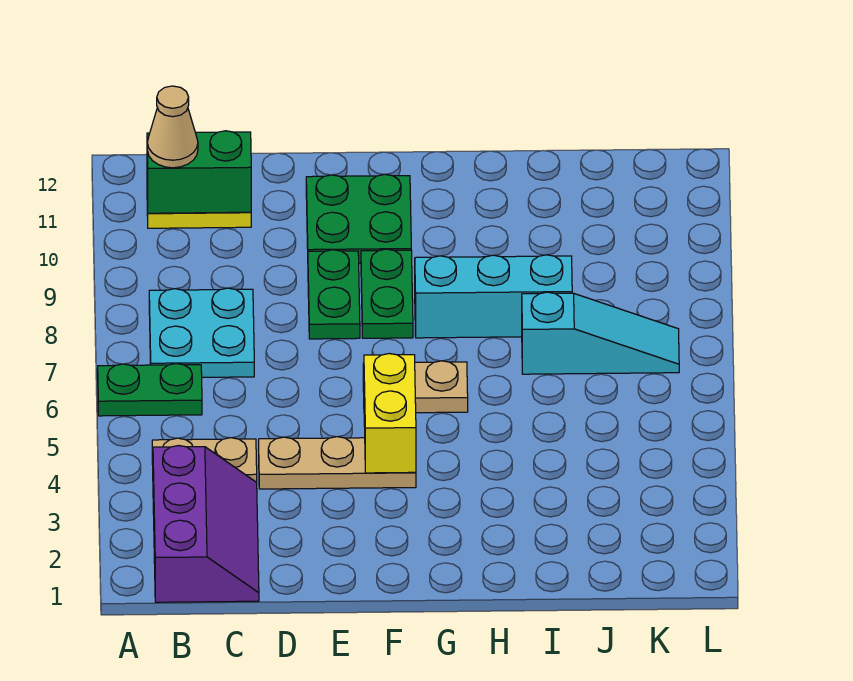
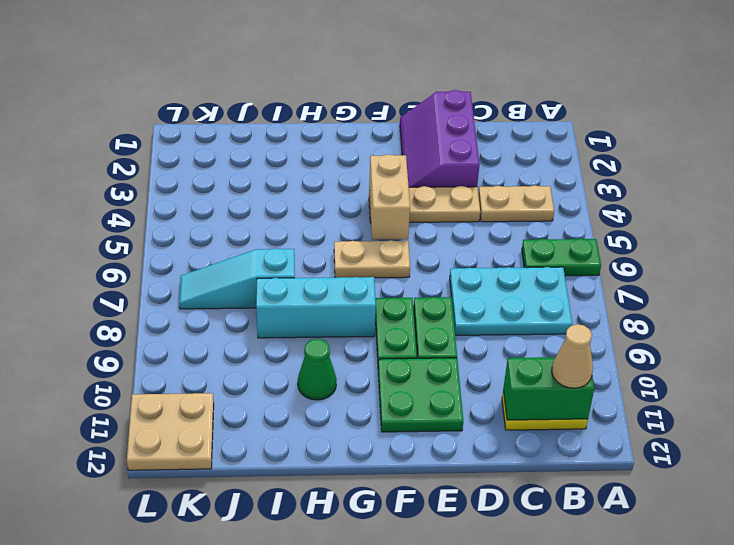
purple 2x3 slope [153,446,259,602] -> purple 2x3 slope moved to [400,90,479,187]
cyan 2x2 plate [149,288,254,377] -> cyan 2x3 plate [450,267,573,335]
yellow 1x2 brick [364,354,416,473] -> tan 1x2 brick [369,154,410,240]
none -> green 1x1 cone [298,339,336,400]
none -> tan 2x2 plate [127,393,214,470]

